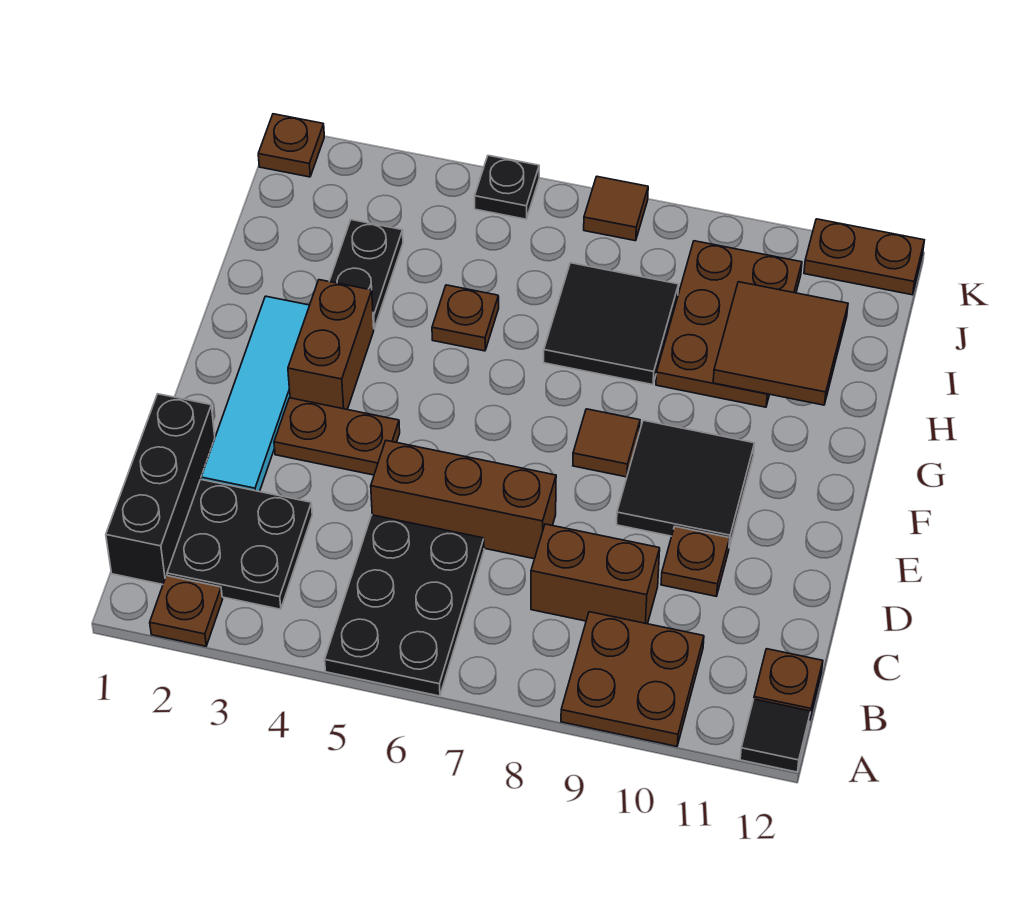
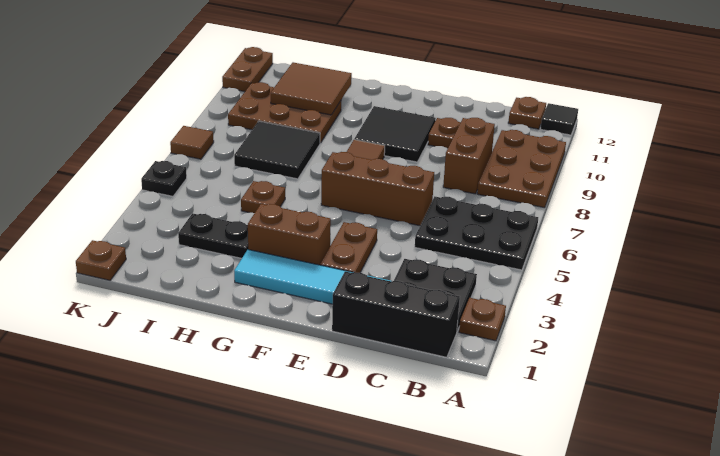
brown 2x2 plate [561,612,704,746] -> brown 2x3 plate [477,130,566,208]
brown 1x3 brick [371,441,556,559] -> brown 1x3 brick turned to [321,152,434,226]

